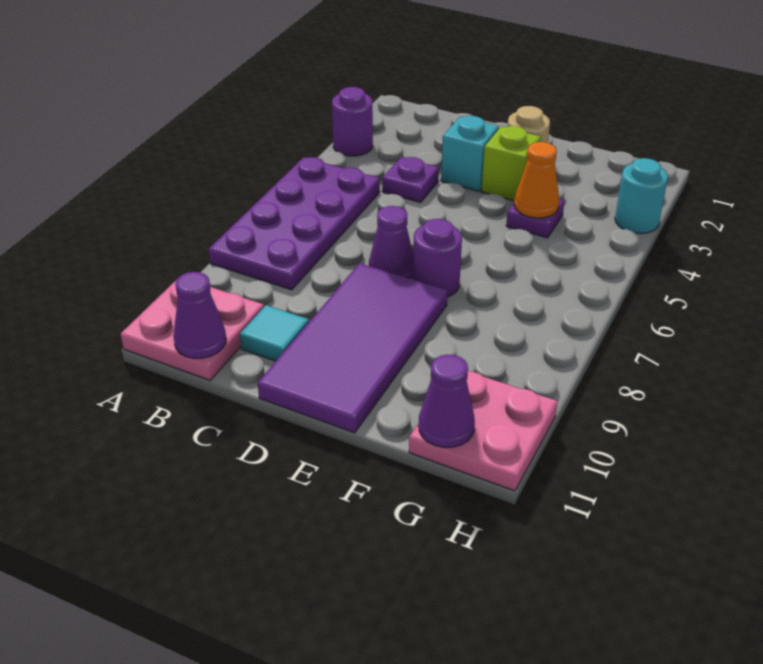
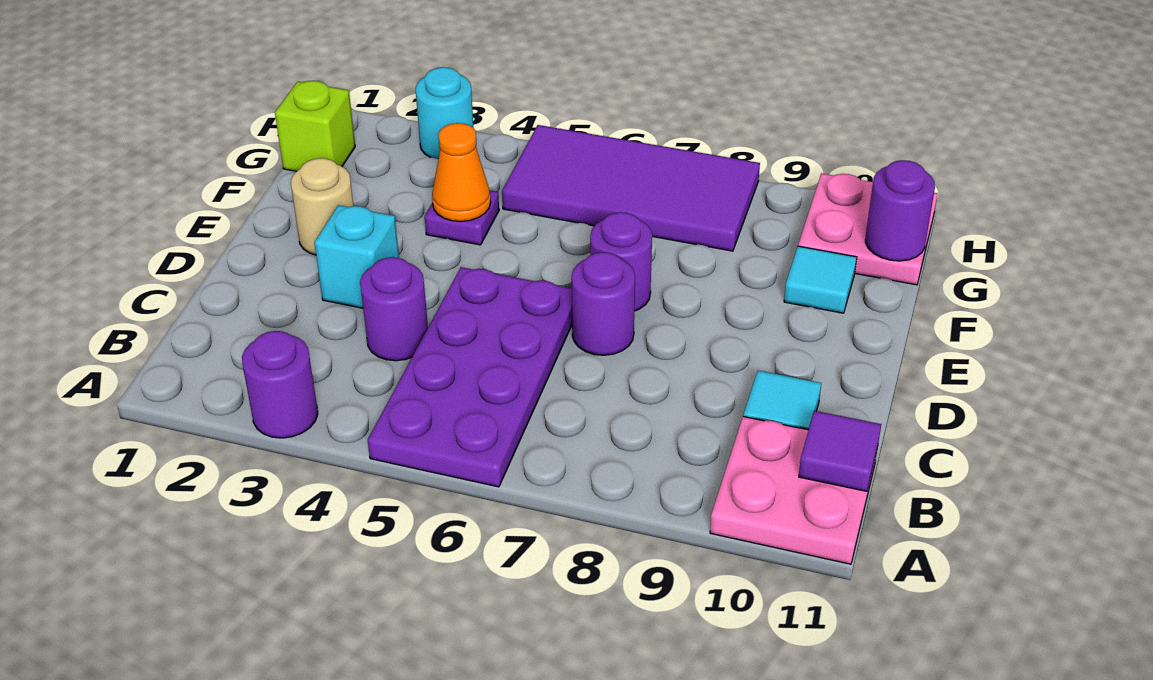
purple 2x4 plate [209,157,380,290] -> purple 2x4 plate turned to [368,267,572,487]
purple 1x1 cone [174,272,226,358] -> purple 1x1 tile [799,411,881,491]
purple 1x1 plate [382,157,439,203] -> purple 1x1 round brick [360,257,428,361]
purple 1x1 cone [369,206,413,279] -> purple 1x1 round brick [572,252,635,355]
purple 2x4 tile [258,263,448,433] -> purple 2x4 tile moved to [502,125,760,251]
lime 1x1 brick [481,126,541,201] -> lime 1x1 brick moved to [275,81,355,171]
none -> cyan 1x1 tile [784,246,857,313]
purple 1x1 cone [419,355,475,447] -> purple 1x1 round brick [865,160,935,261]

